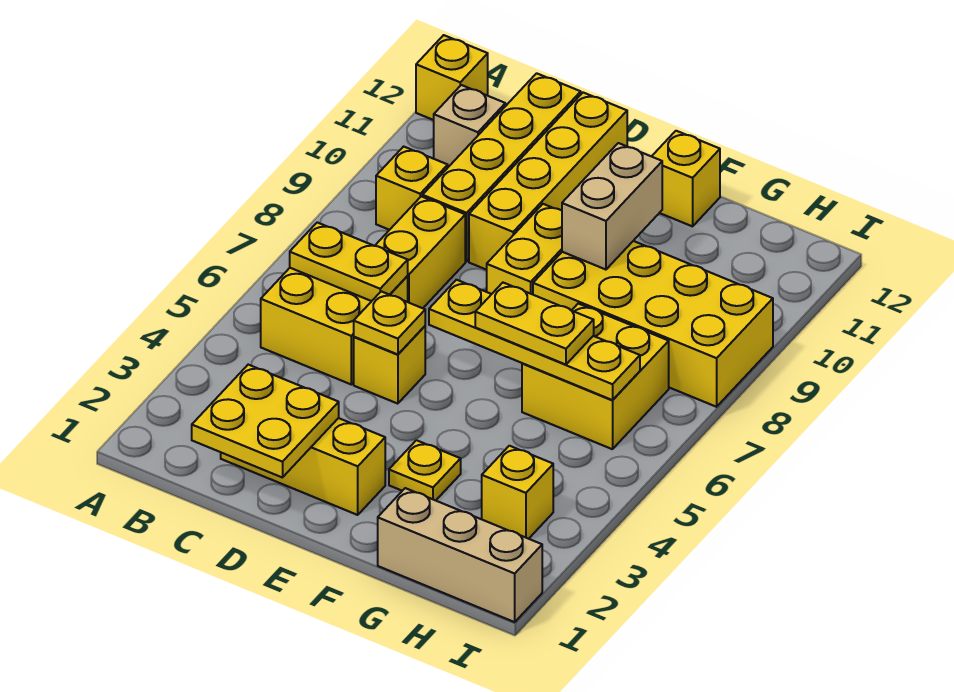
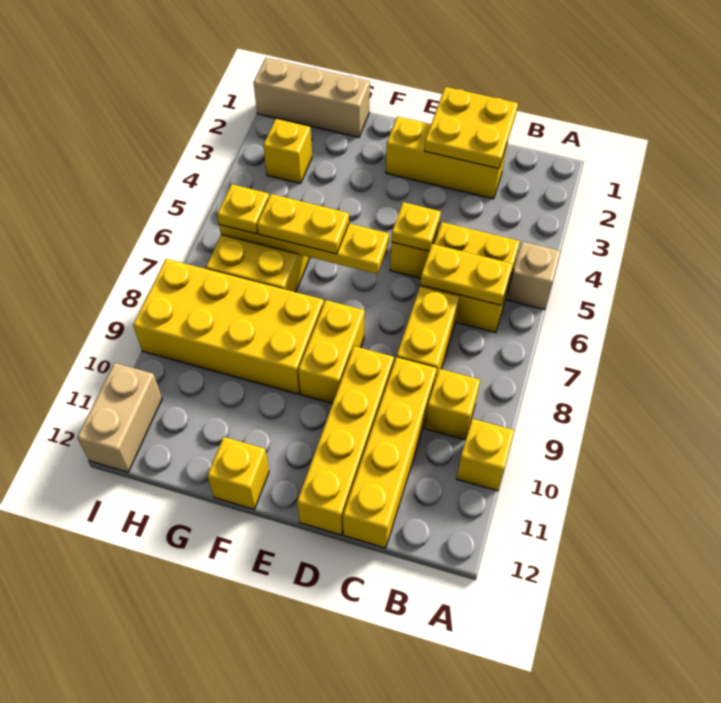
yellow 1x1 brick [416,35,488,120] -> yellow 1x1 brick moved to [457,419,514,491]
tan 1x1 brick [434,85,505,167] -> tan 1x1 brick moved to [507,242,561,310]
yellow 1x1 plate [389,440,461,500] -> yellow 1x1 plate moved to [217,184,269,234]
tan 1x2 brick [562,143,662,270] -> tan 1x2 brick moved to [77,363,162,472]

